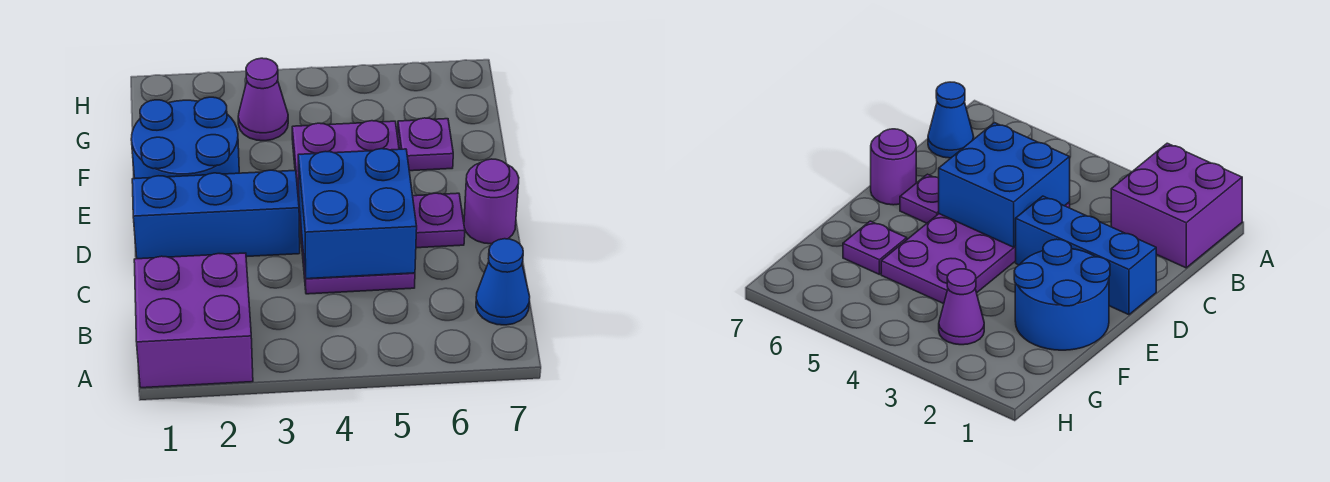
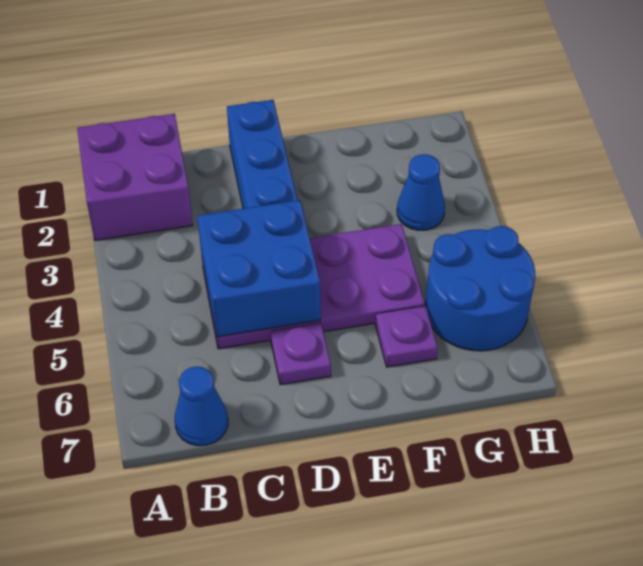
purple 1x1 round brick [464,159,519,244] -> none
blue 2x2 round brick [131,97,239,179] -> blue 2x2 round brick moved to [425,226,535,351]
purple 1x1 cone [238,58,288,141] -> blue 1x1 cone [397,154,445,230]

